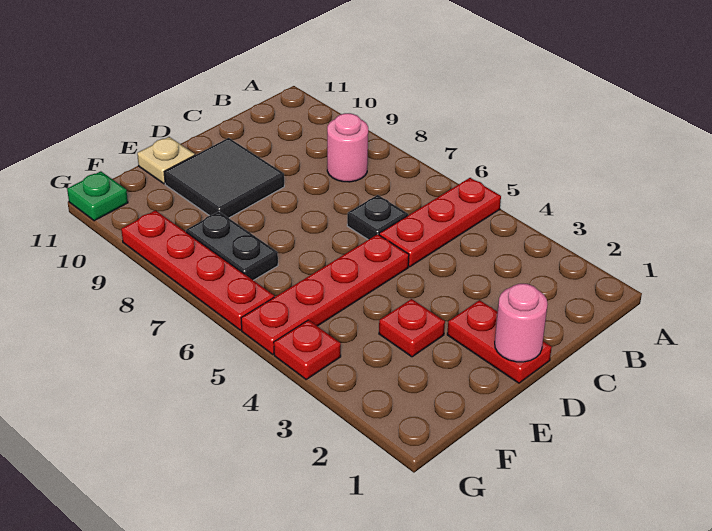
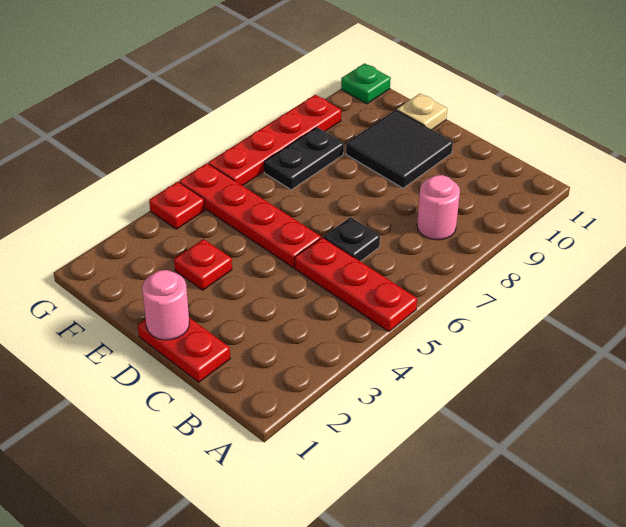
red 1x2 plate [447,300,552,383] -> red 1x2 plate turned to [138,318,230,382]

